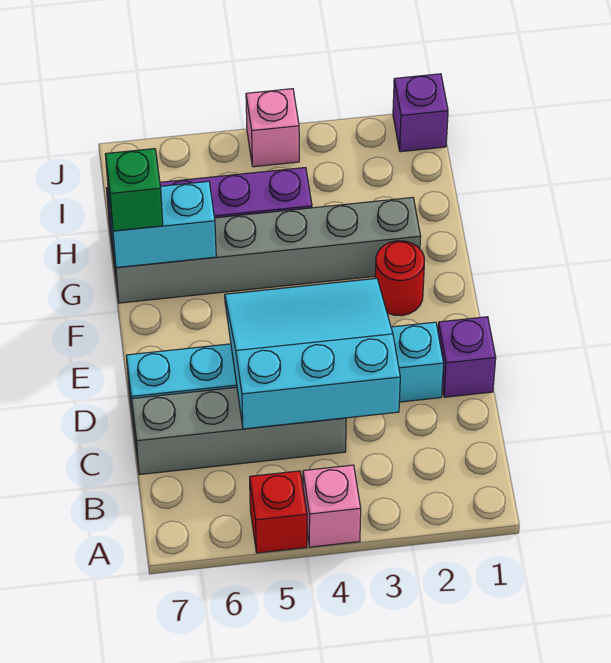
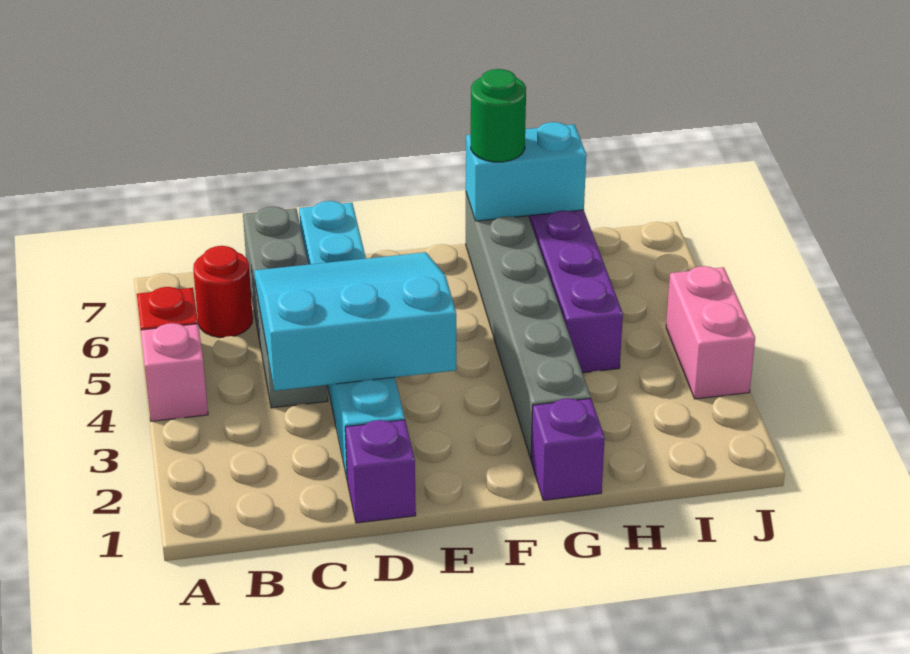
cyan 3x3 slope [225,278,400,429] -> cyan 3x3 slope turned to [254,252,456,391]
red 1x1 round brick [375,241,424,316] -> red 1x1 round brick moved to [193,246,253,337]
cyan 1x2 brick [109,181,216,268] -> cyan 1x2 brick turned to [466,122,586,221]
green 1x1 brick [105,149,163,231] -> green 1x1 round brick [471,69,526,162]
purple 1x1 brick [393,74,448,152] -> purple 1x1 brick moved to [531,399,605,500]
pink 1x1 brick [246,89,299,167] -> pink 1x2 brick [666,266,755,399]

